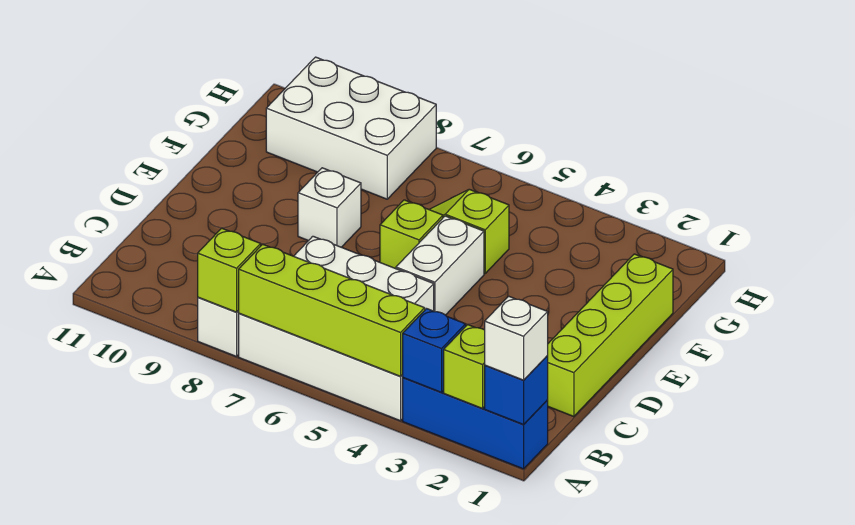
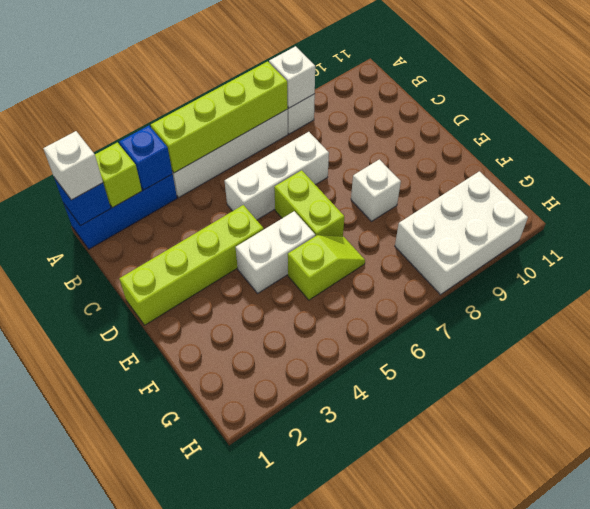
lime 1x1 brick [198,228,261,312] -> white 1x1 brick [269,46,315,108]
lime 1x4 brick [547,254,673,417] -> lime 1x4 brick turned to [119,205,264,325]
white 1x2 brick [396,216,484,315] -> white 1x2 brick turned to [236,211,315,293]
lime 1x1 brick [380,200,443,269] -> lime 1x2 brick [274,170,344,237]

